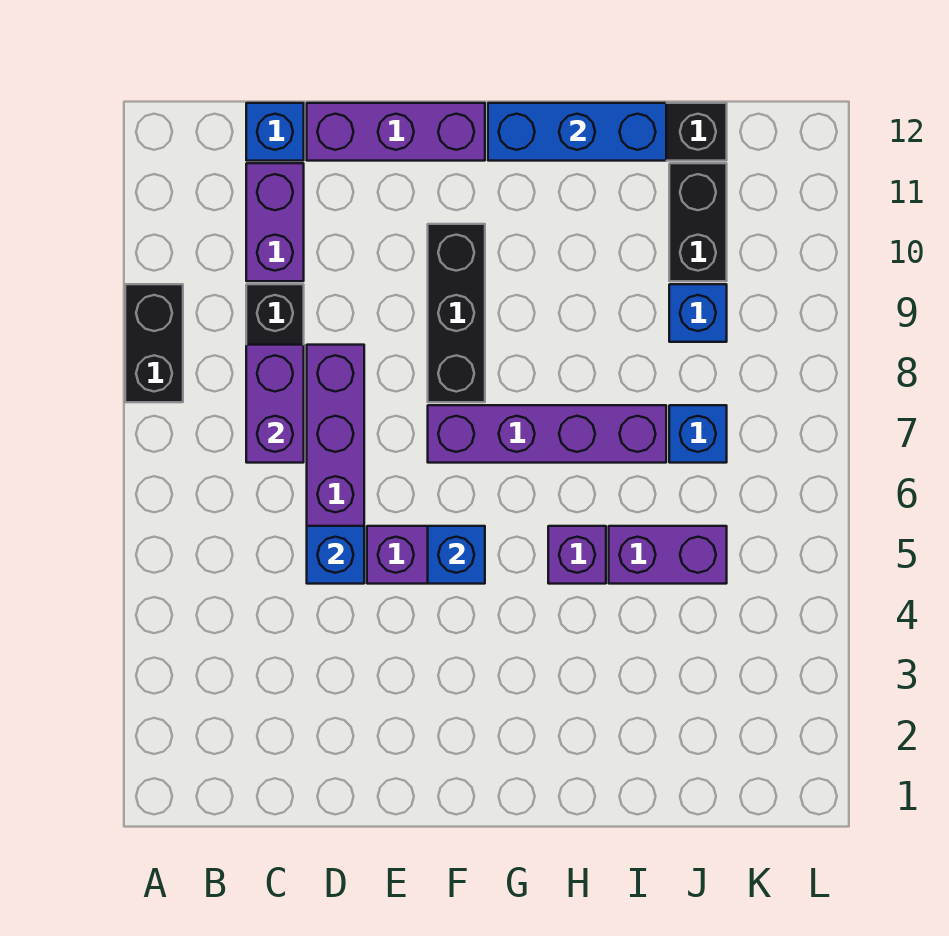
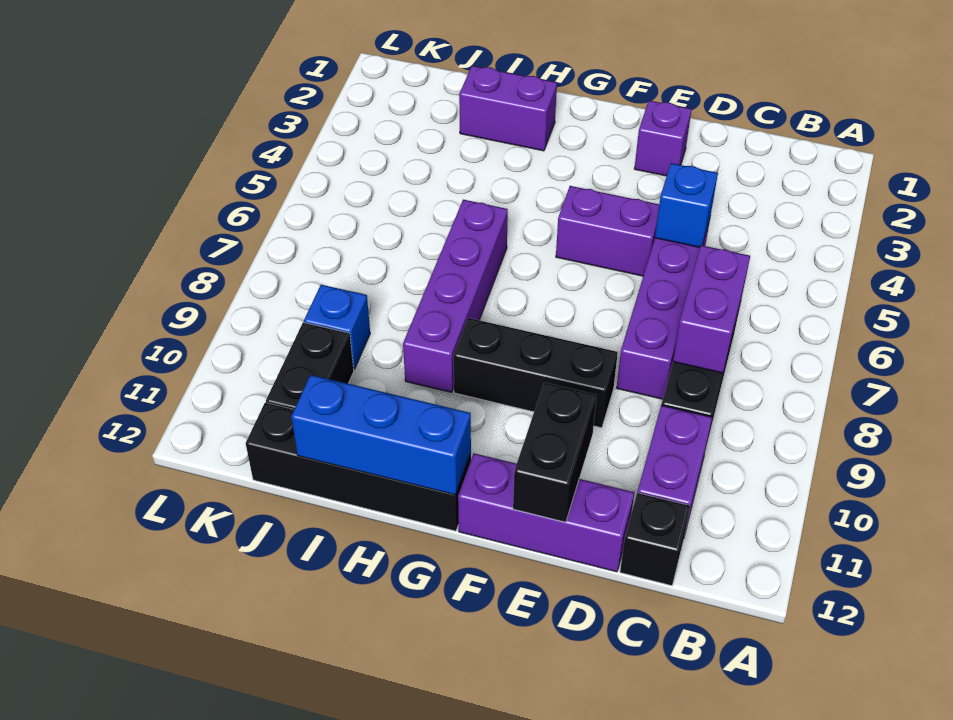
black 1x2 brick [125,284,183,402] -> black 1x2 brick moved to [513,383,597,522]
blue 1x1 brick [246,103,304,161] -> black 1x1 brick [620,493,690,586]
blue 1x1 brick [428,526,485,584] -> none
purple 1x4 brick [428,405,666,463] -> purple 1x4 brick turned to [403,200,508,392]
black 1x3 brick [428,224,485,402] -> black 1x3 brick turned to [453,318,618,428]
purple 1x1 brick [548,526,606,584] -> purple 1x1 brick moved to [634,101,692,176]
purple 1x2 brick [609,526,727,584] -> purple 1x2 brick moved to [459,66,557,151]
blue 1x1 brick [669,405,727,463] -> none

